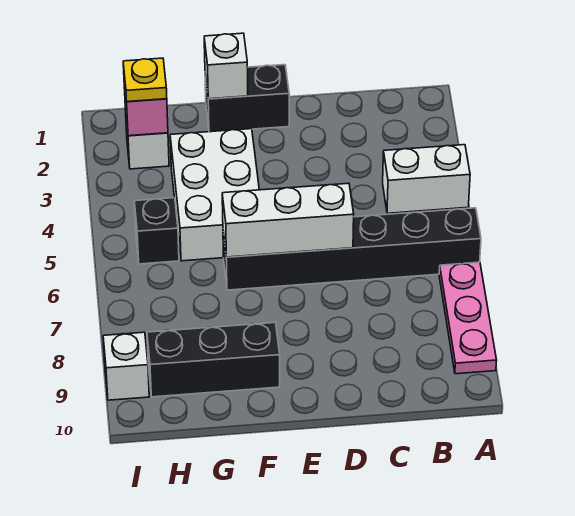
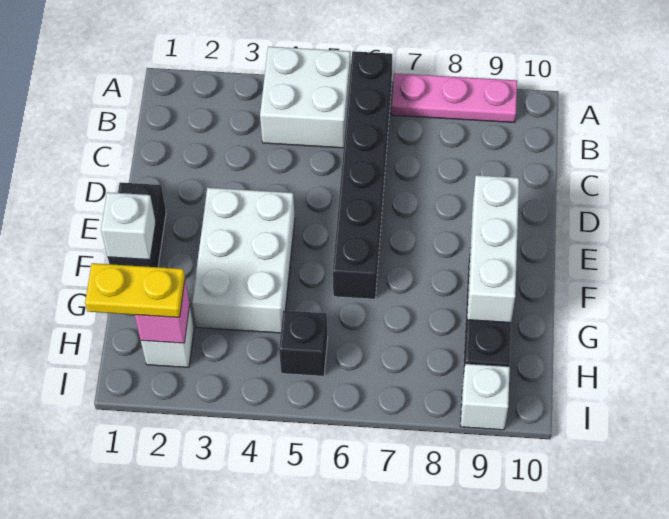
white 1x2 brick [383,145,470,213] -> white 2x2 brick [260,47,350,148]
white 1x3 brick [222,183,354,257] -> white 1x3 brick moved to [467,175,519,323]
white 2x3 brick [170,129,259,261] -> white 2x3 brick turned to [192,188,295,333]
yellow 1x1 plate [123,58,167,102] -> yellow 1x2 plate [85,263,185,317]

